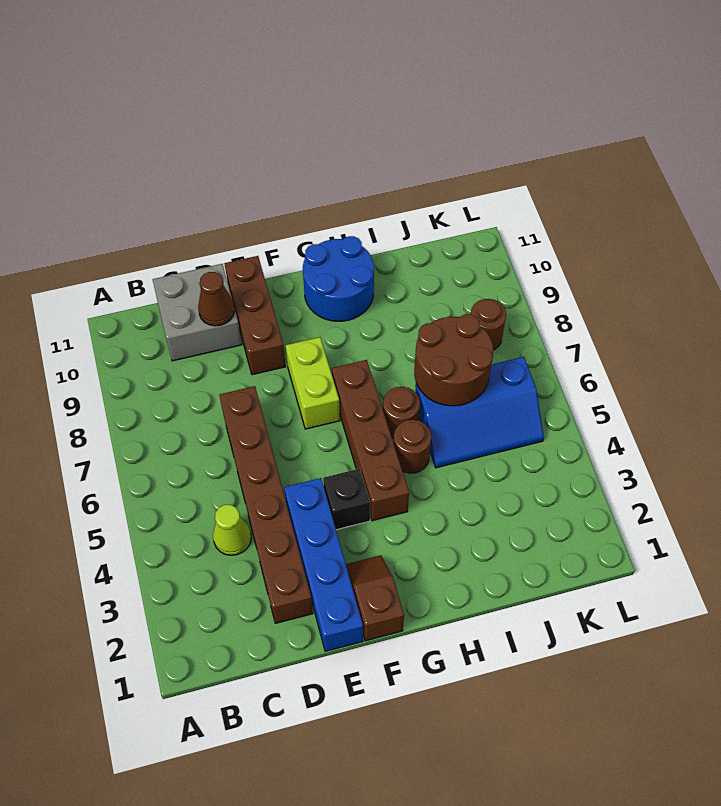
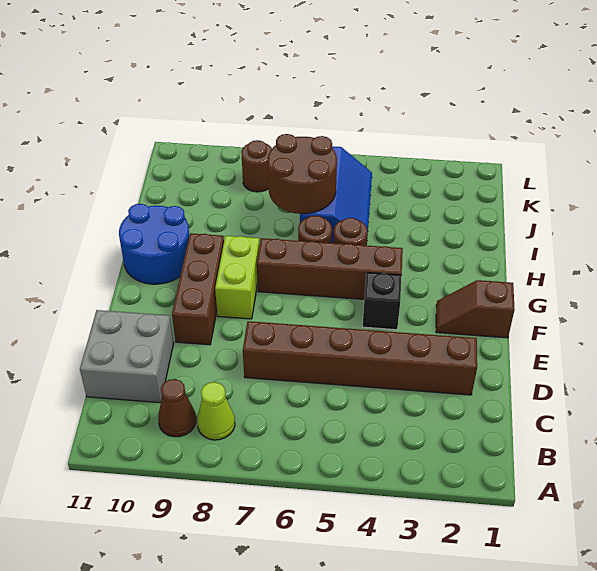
lime 1x1 cone [213,505,251,555] -> lime 1x1 cone moved to [197,382,235,440]
brown 1x1 cone [198,272,234,326] -> brown 1x1 cone moved to [158,379,196,437]
blue 1x4 brick [284,478,363,651] -> none
brown 1x3 brick [224,256,286,375] -> brown 1x3 brick turned to [172,233,224,345]
lime 1x2 brick [286,337,340,429] -> lime 1x2 brick turned to [215,236,259,319]

